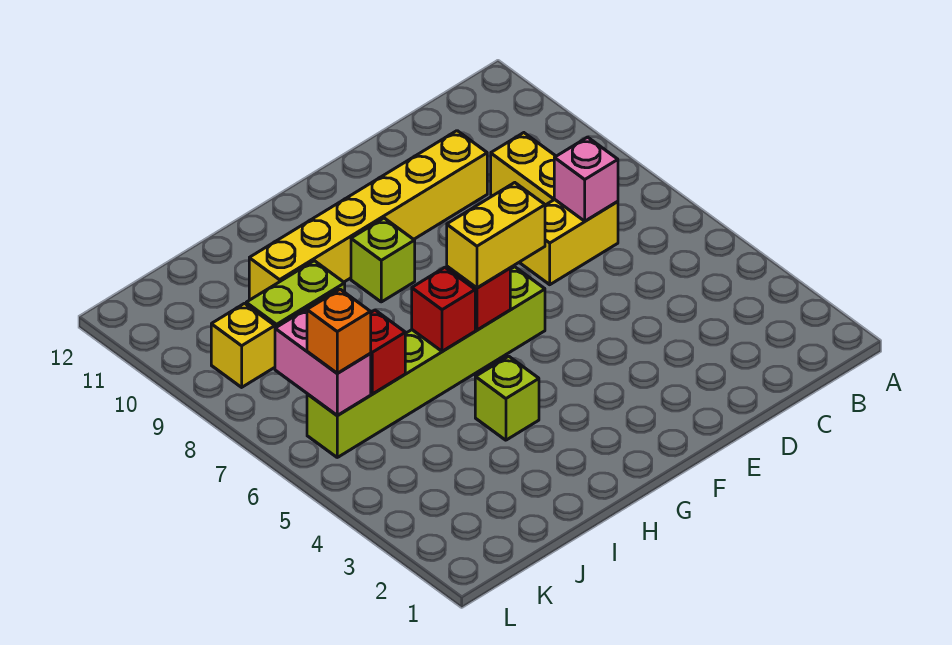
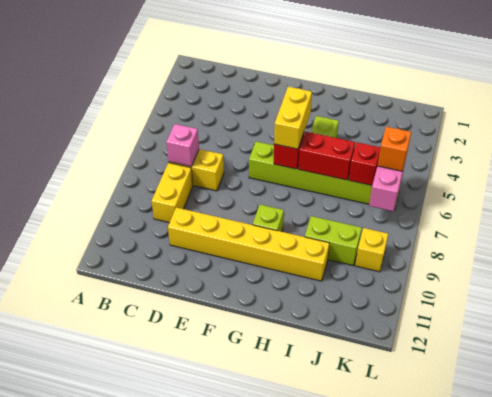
yellow 1x2 brick [447,183,545,288] -> yellow 1x2 brick turned to [274,87,312,149]
red 1x1 brick [412,267,475,351] -> red 1x2 brick [298,132,355,180]

